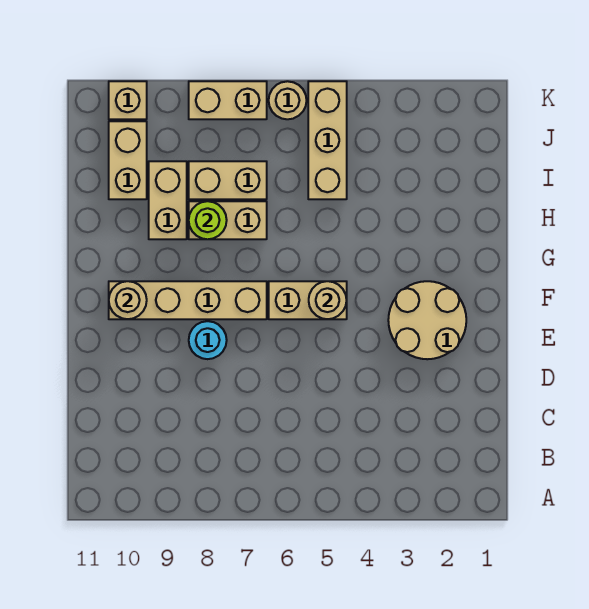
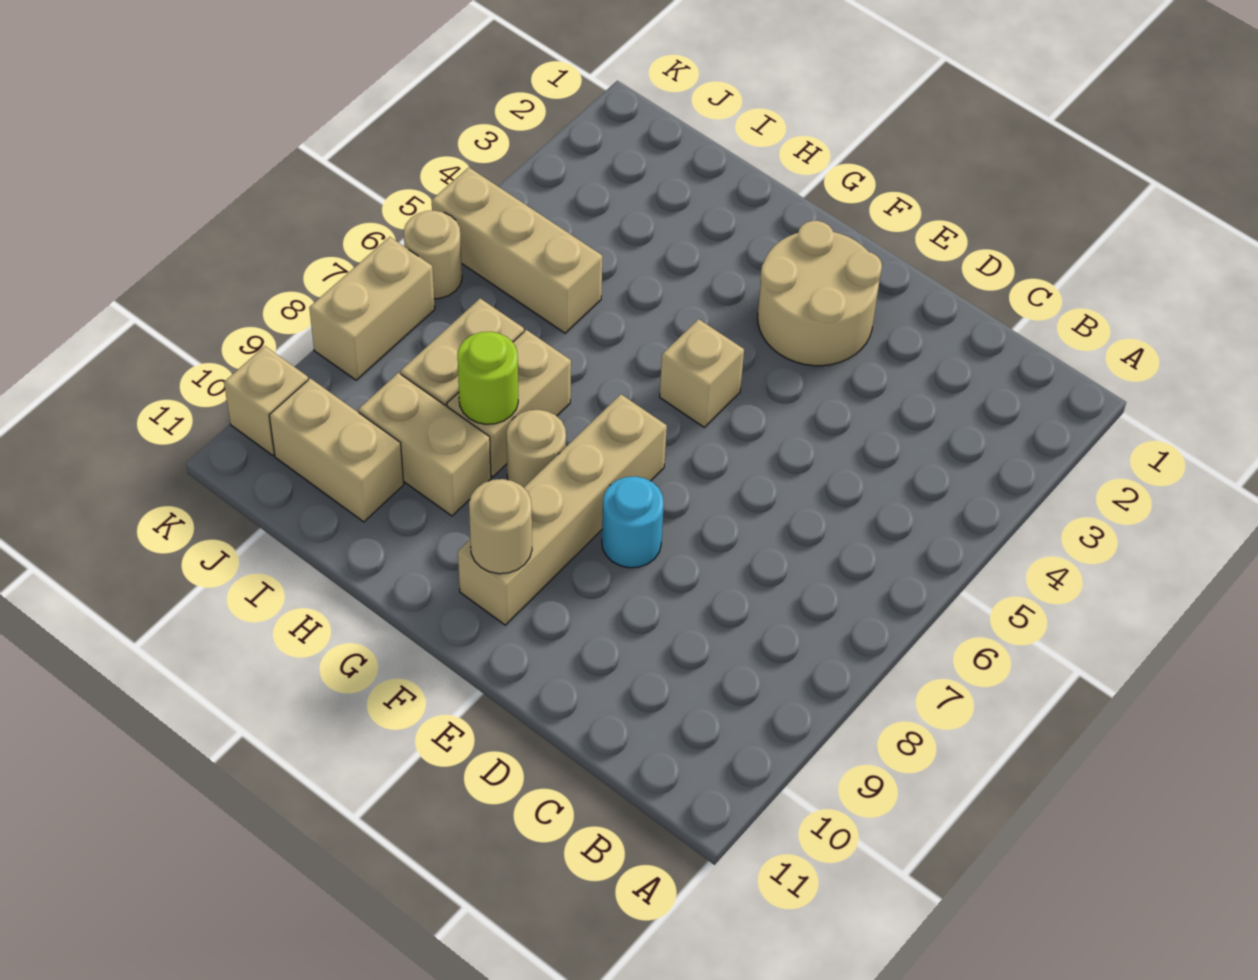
tan 1x2 brick [269,281,347,319] -> tan 1x1 brick [660,319,744,427]
tan 1x1 round brick [309,281,347,319] -> tan 1x1 round brick moved to [506,410,566,488]

